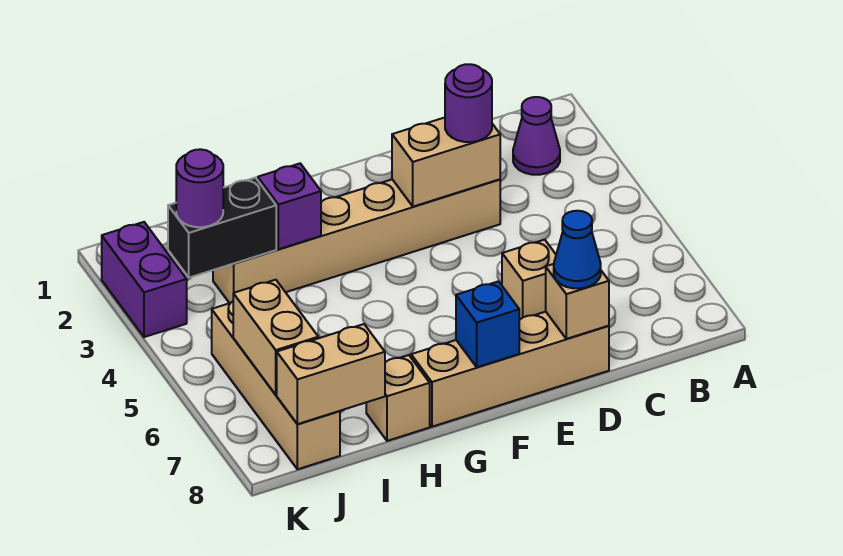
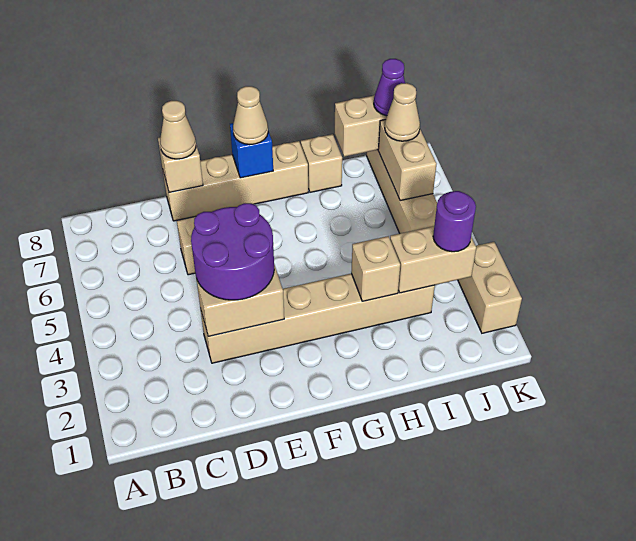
purple 1x1 cone [513,97,560,175] -> purple 1x1 cone moved to [374,59,405,116]
purple 1x1 round brick [445,64,492,142] -> purple 2x2 round brick [191,203,274,300]
blue 1x1 cone [554,211,601,288] -> tan 1x1 cone [160,101,196,159]
none -> tan 1x1 cone [233,86,268,145]
purple 1x1 brick [258,164,321,249] -> tan 1x1 brick [351,236,400,301]
black 1x2 brick [168,178,276,278] -> tan 1x2 brick [390,226,476,293]
none -> tan 1x1 cone [385,83,420,141]
purple 1x2 brick [102,222,187,337] -> tan 1x2 brick [458,242,522,333]

